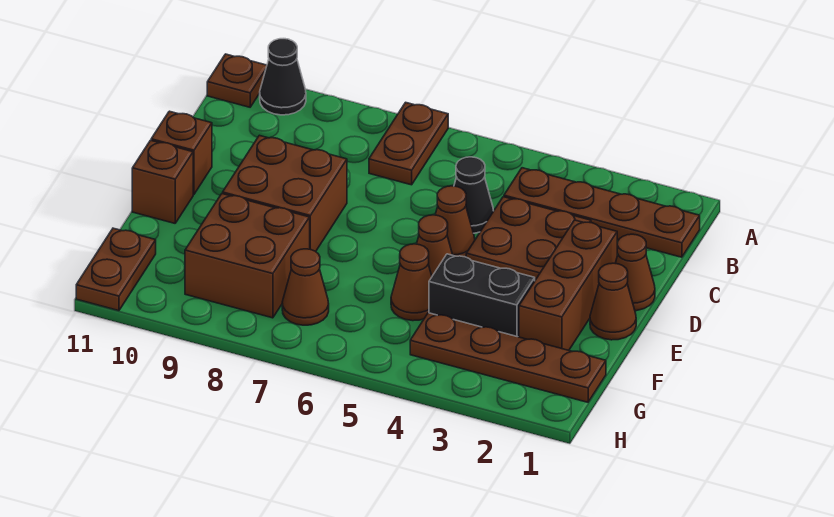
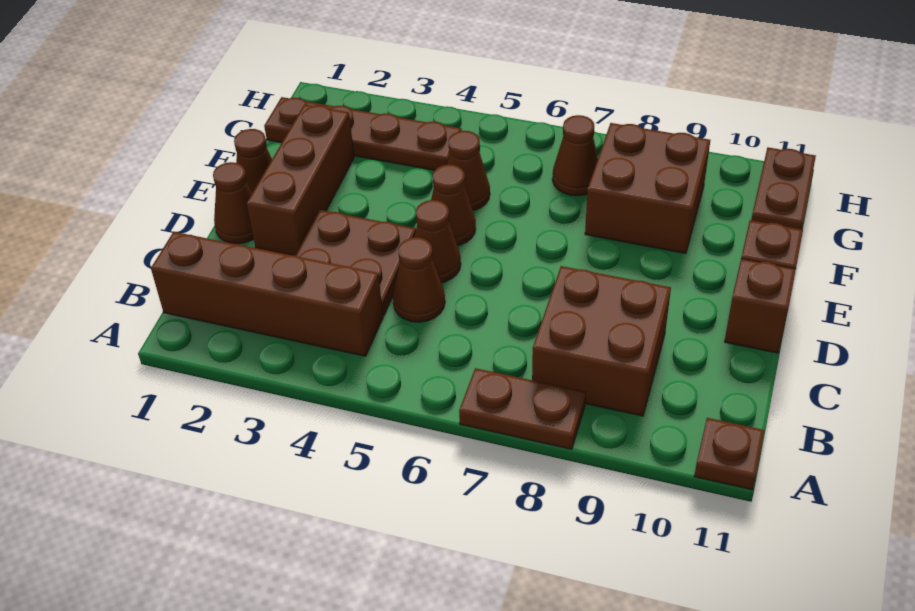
brown 1x2 plate [369,102,448,185] -> brown 1x2 plate turned to [459,368,586,449]
black 1x1 cone [260,39,306,115] -> none
brown 1x4 plate [504,168,700,257] -> brown 1x4 brick [151,232,383,356]
black 1x1 cone [454,157,493,233] -> brown 1x1 cone [393,237,445,322]
brown 2x2 brick [223,135,347,251] -> brown 2x2 brick moved to [532,266,671,416]
black 1x2 brick [429,254,535,337] -> none

